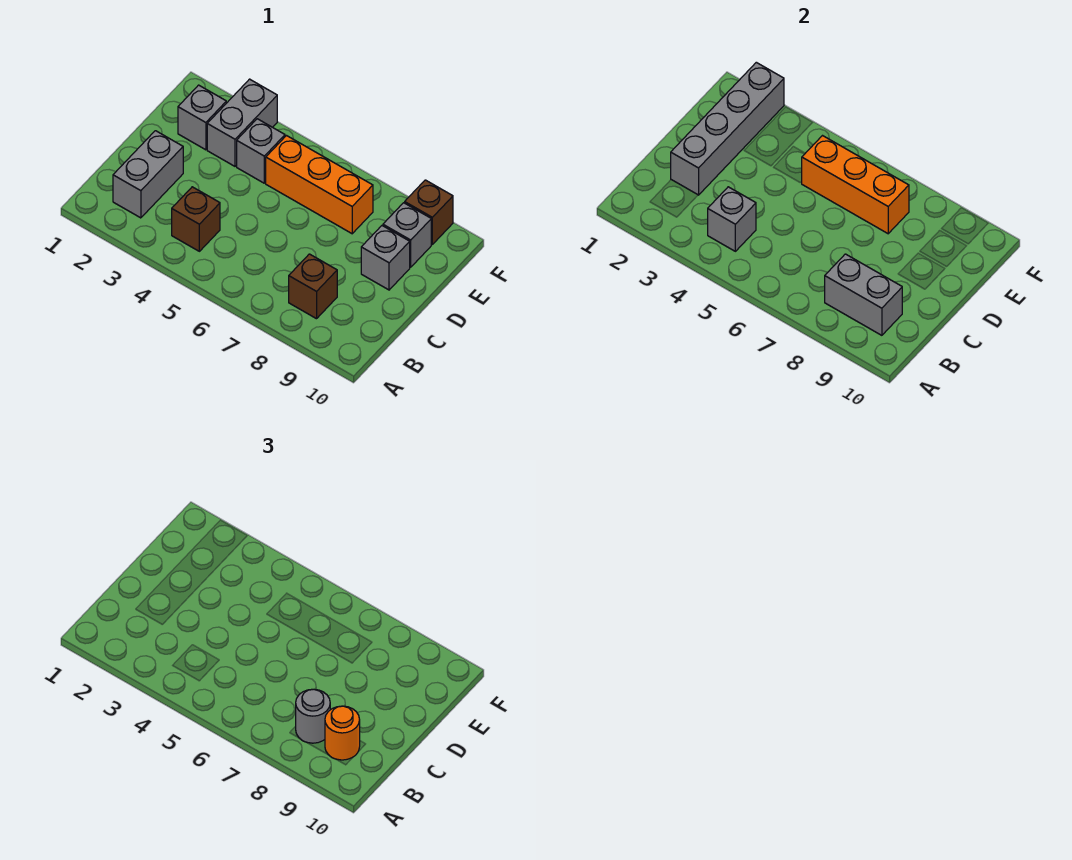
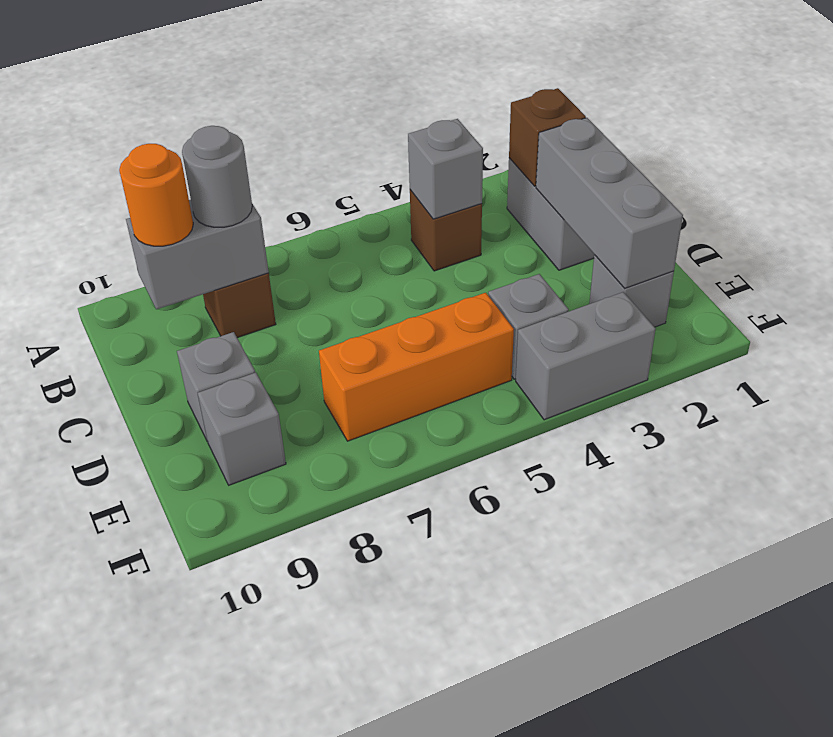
grey 1x4 brick [671,62,784,195] -> grey 1x3 brick [536,118,683,288]
grey 1x2 brick [207,79,277,166] -> grey 1x2 brick turned to [516,292,655,420]
orange 1x3 brick [801,136,909,234] -> none
brown 1x1 brick [405,180,453,244] -> brown 1x1 brick moved to [509,88,586,186]

